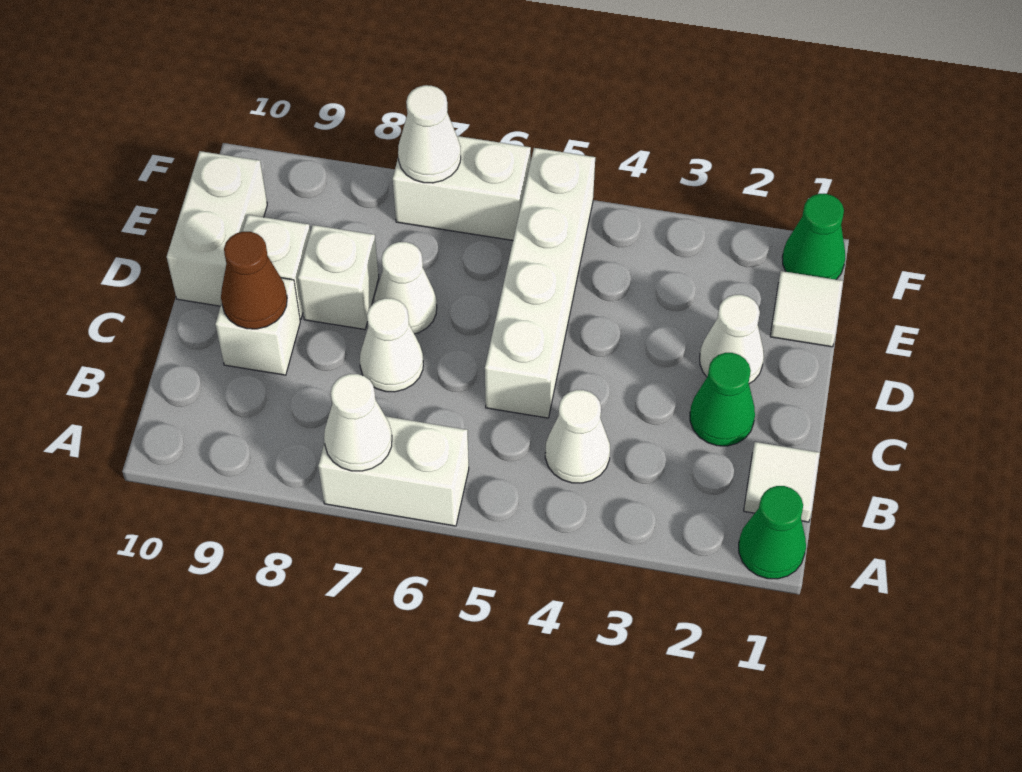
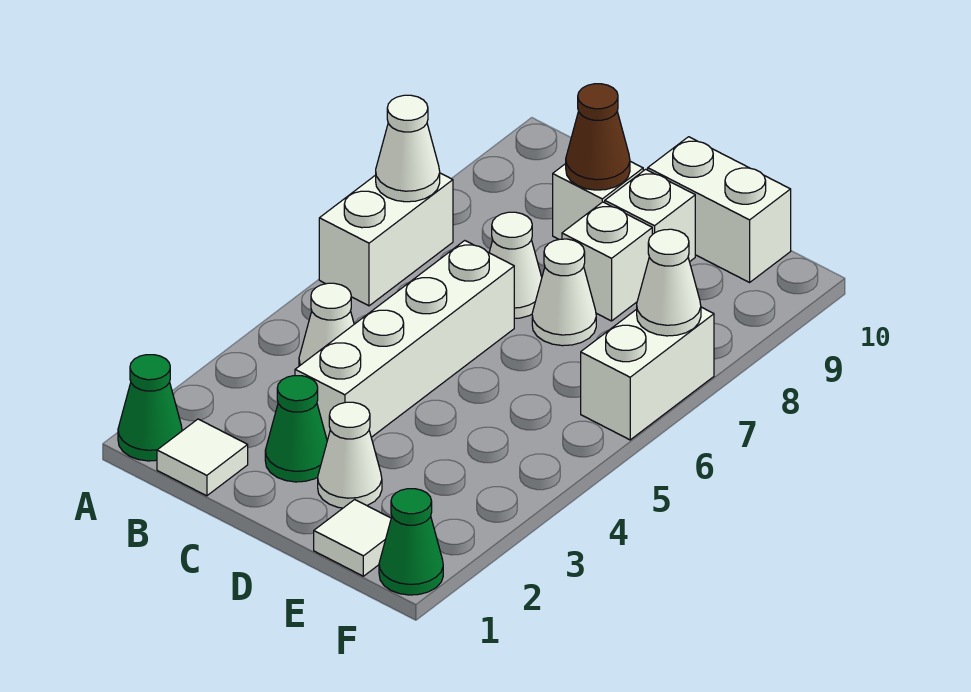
white 1x4 brick [485,148,595,418] -> white 1x4 brick turned to [295,241,514,440]

